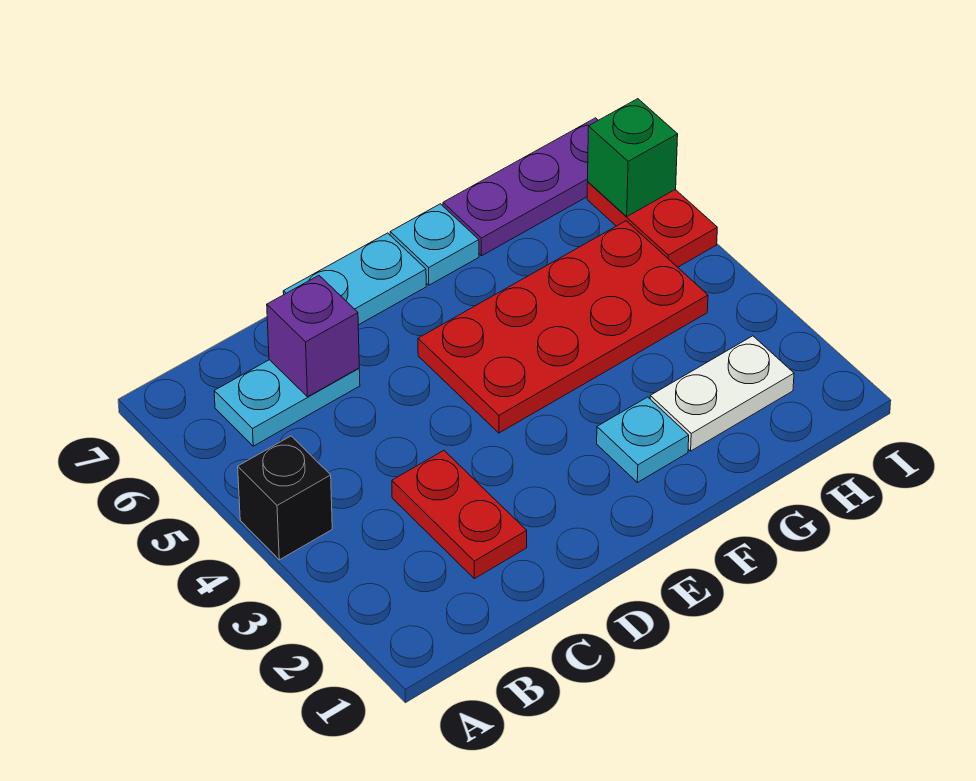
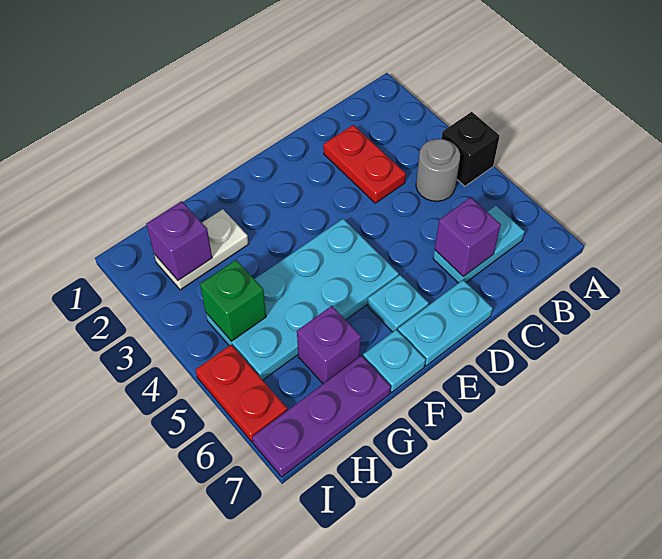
none -> grey 1x1 round brick [416,139,460,201]
red 2x4 plate [418,221,708,433] -> cyan 2x4 plate [206,219,399,380]
cyan 1x1 plate [597,397,689,482] -> cyan 1x1 plate moved to [368,275,429,332]
none -> purple 1x1 brick [297,306,361,384]
none -> purple 1x1 brick [146,201,212,281]
green 1x1 brick [588,99,678,216] -> green 1x1 brick moved to [200,260,266,341]

